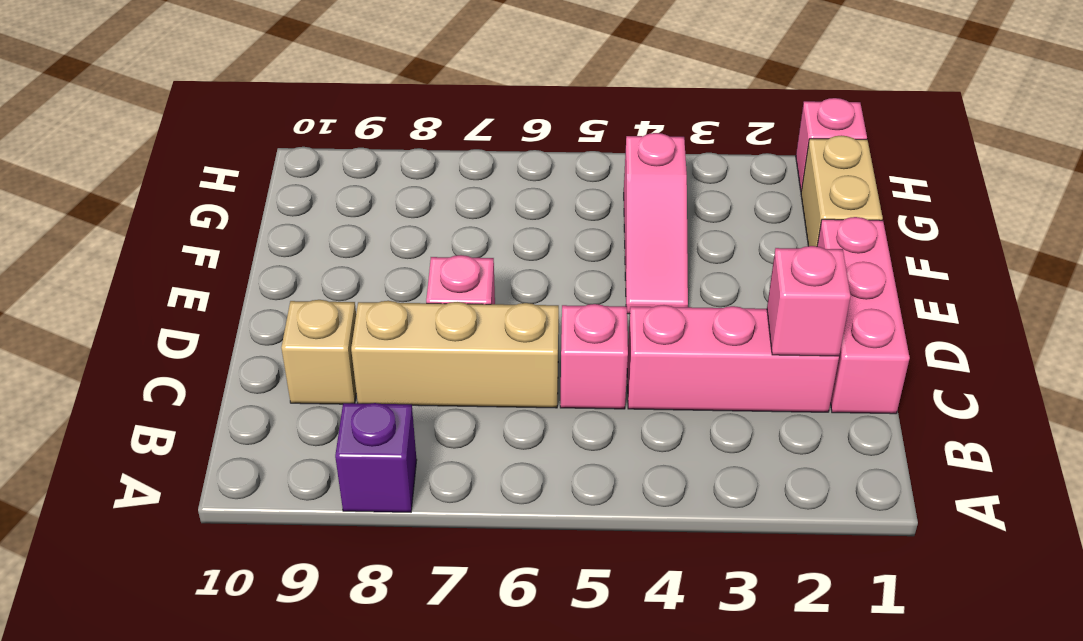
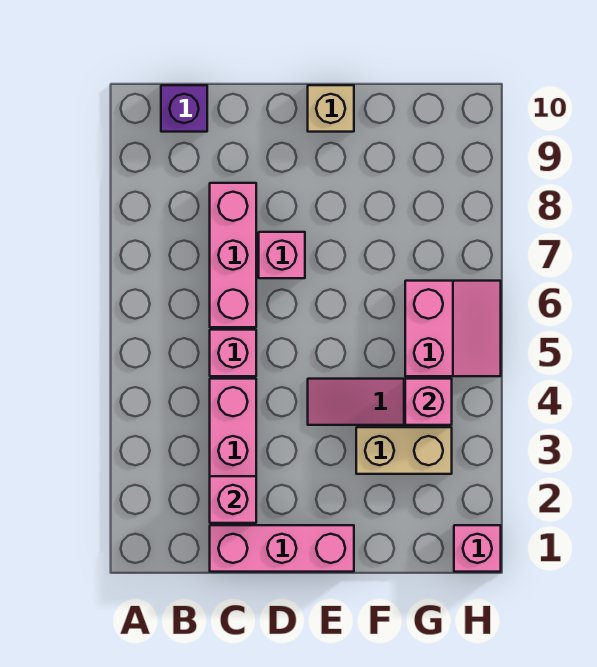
purple 1x1 brick [335,403,417,512] -> purple 1x1 brick moved to [161,85,207,132]
tan 1x3 brick [351,301,559,408] -> pink 1x3 brick [210,183,256,327]
tan 1x1 brick [281,300,356,404] -> tan 1x1 brick moved to [308,85,354,132]
tan 1x2 brick [801,135,883,246] -> tan 1x2 brick moved to [356,427,452,474]
none -> pink 1x1 brick [405,379,452,425]
none -> pink 2x2 slope [405,281,501,376]

